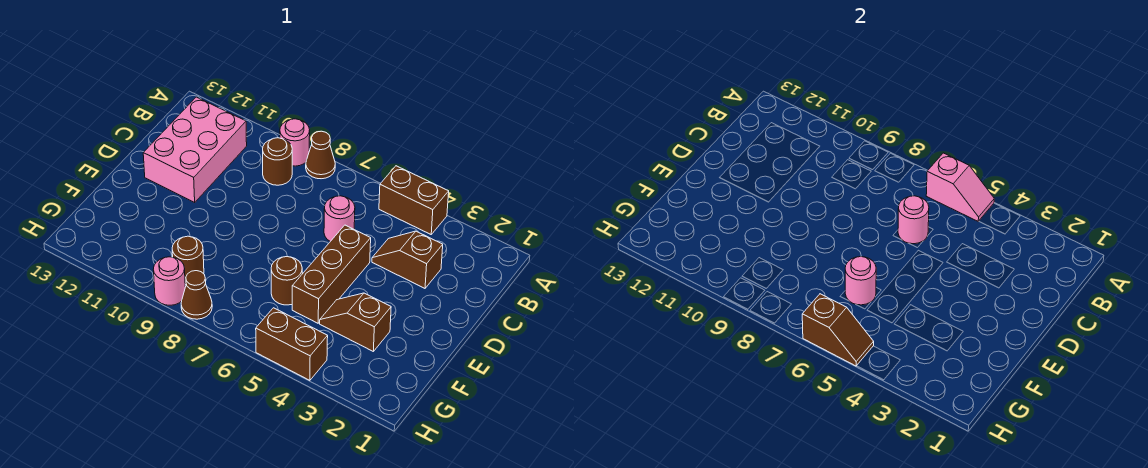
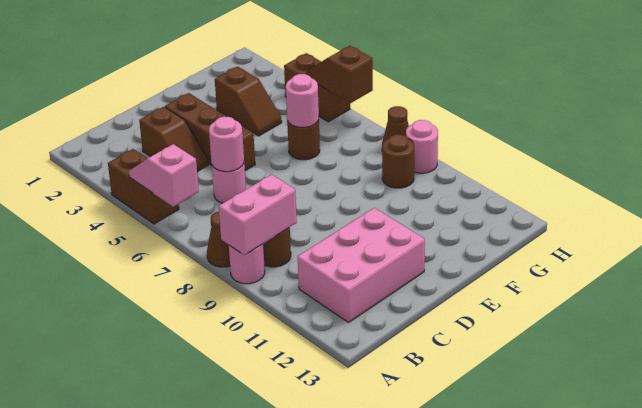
none -> pink 1x2 brick [219,174,297,255]
brown 1x3 brick [292,225,371,323] -> brown 1x3 brick turned to [165,93,255,171]

